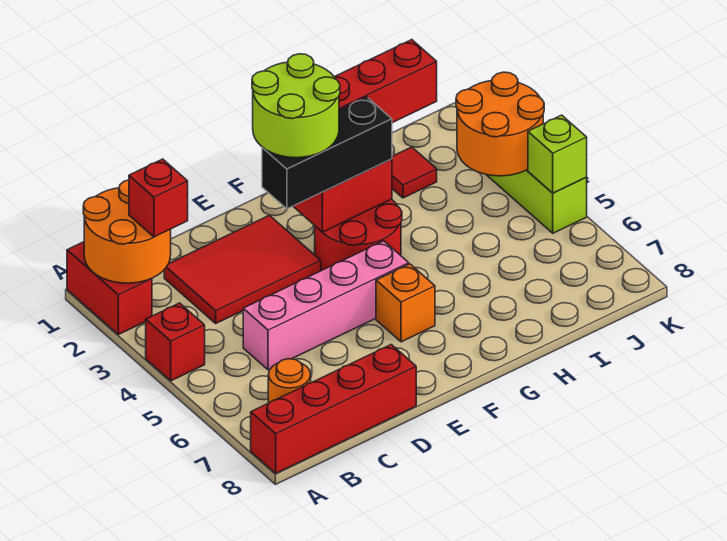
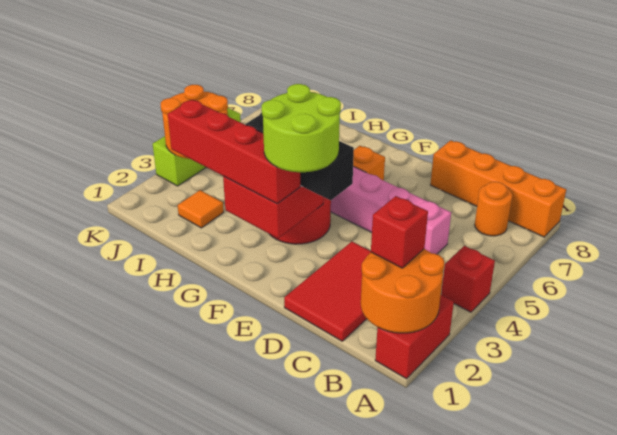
red 1x4 brick [251,344,416,473] -> orange 1x4 brick [430,140,566,237]
red 2x3 tile [164,215,321,323] -> red 2x3 tile turned to [284,241,371,341]
red 1x1 tile [392,147,437,198] -> orange 1x1 tile [178,190,224,228]
lime 1x1 brick [528,115,587,193] -> none

